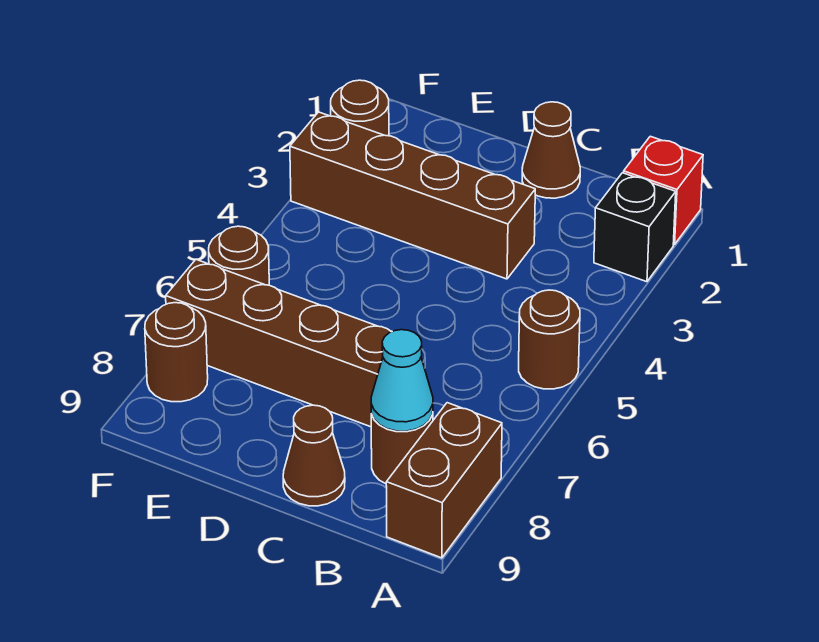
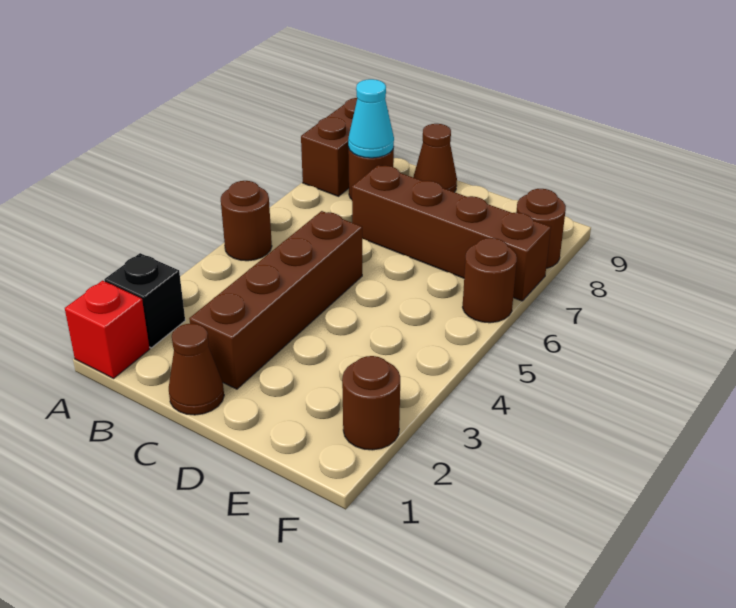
brown 1x4 brick [290,112,535,279] -> brown 1x4 brick turned to [189,211,362,389]

